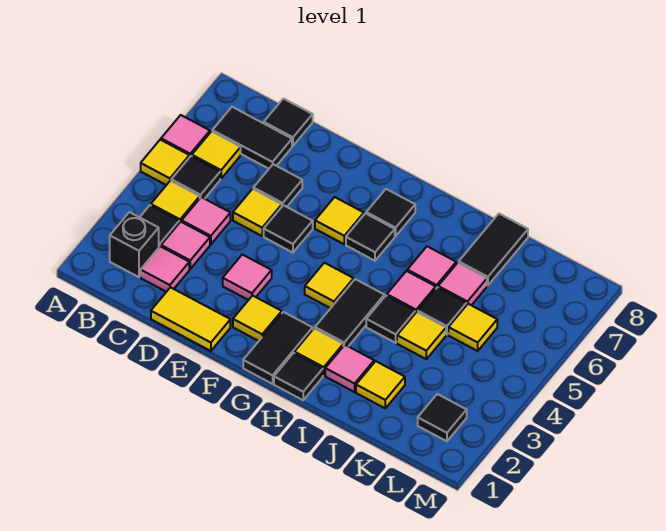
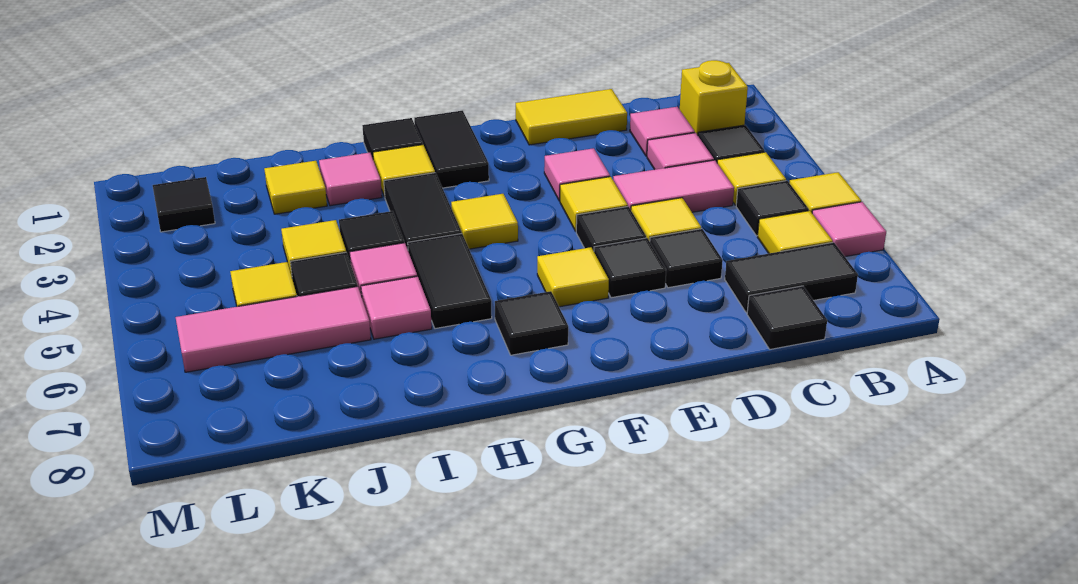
black 1x1 brick [110,212,159,277] -> yellow 1x1 brick [680,60,748,135]
pink 1x1 tile [182,197,230,244] -> pink 1x2 tile [613,160,734,212]
yellow 1x1 tile [233,296,282,341] -> yellow 1x1 tile moved to [560,177,628,231]
black 1x1 tile [346,214,395,261] -> black 1x1 tile moved to [594,238,666,298]
pink 1x1 tile [438,263,487,305] -> pink 1x3 tile [176,286,371,372]
black 1x2 tile [459,214,528,285] -> black 1x2 tile moved to [408,234,492,329]

